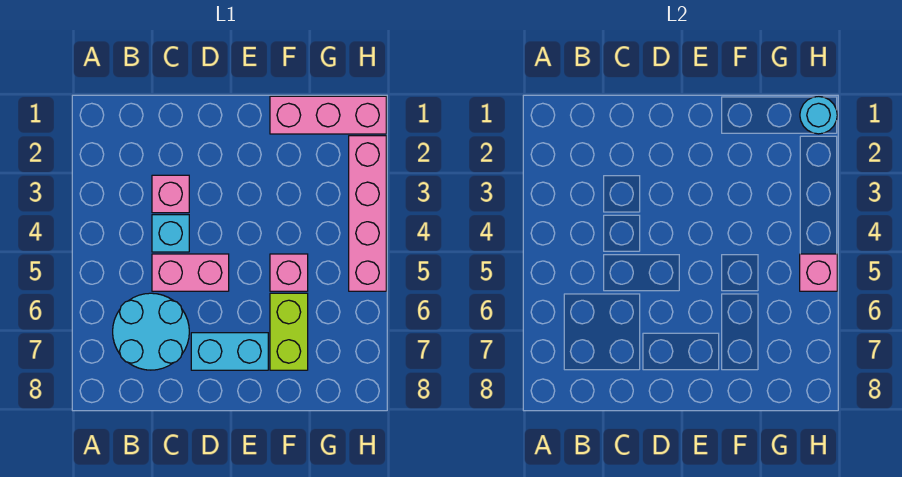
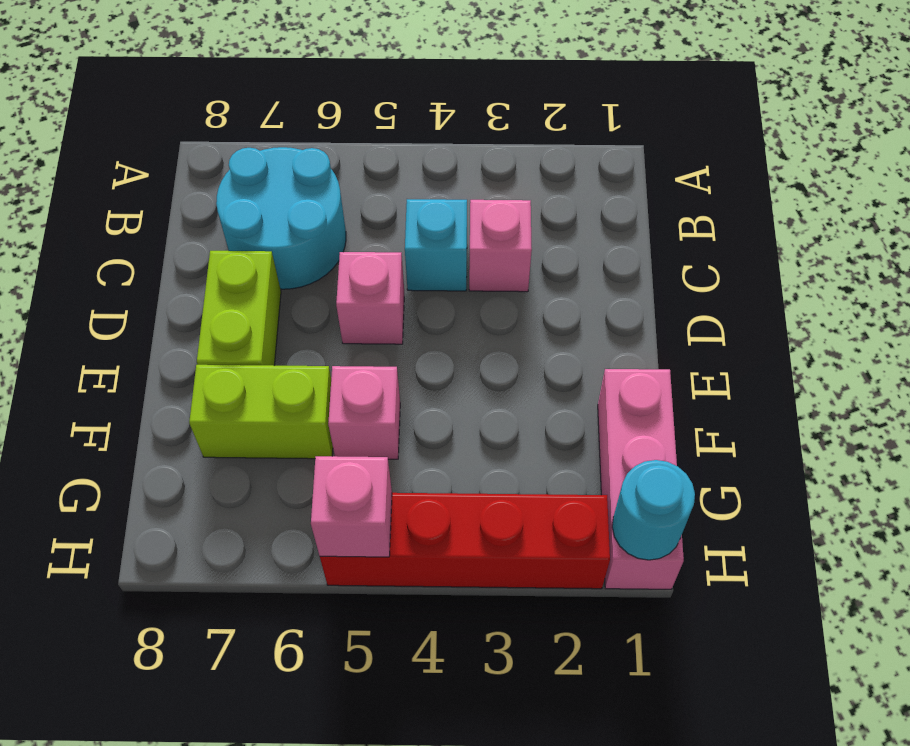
pink 1x2 brick [152,254,229,291] -> pink 1x1 brick [336,252,404,344]
cyan 1x2 brick [191,333,268,370] -> lime 1x2 brick [196,251,281,365]
pink 1x4 brick [349,136,386,291] -> red 1x4 brick [320,493,610,589]

